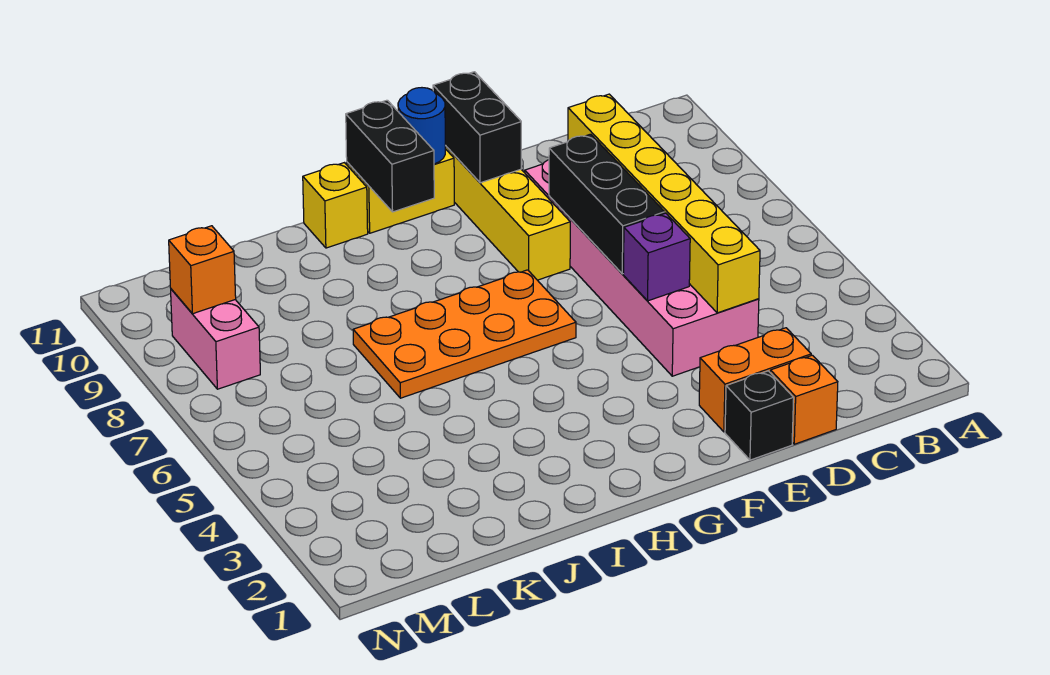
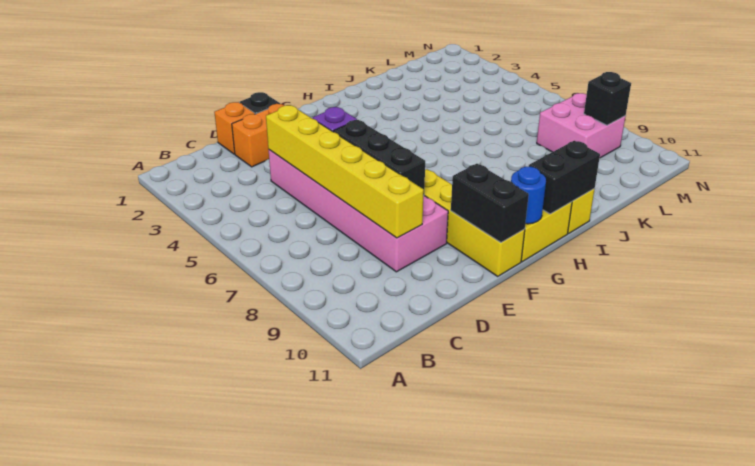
orange 2x4 plate [353,270,576,398] -> none
black 1x2 brick [346,100,434,212] -> black 1x2 brick turned to [529,141,600,214]
pink 1x2 brick [171,289,260,389] -> pink 2x2 brick [537,93,626,158]
orange 1x1 brick [169,226,236,314] -> black 1x1 brick [584,72,631,125]

